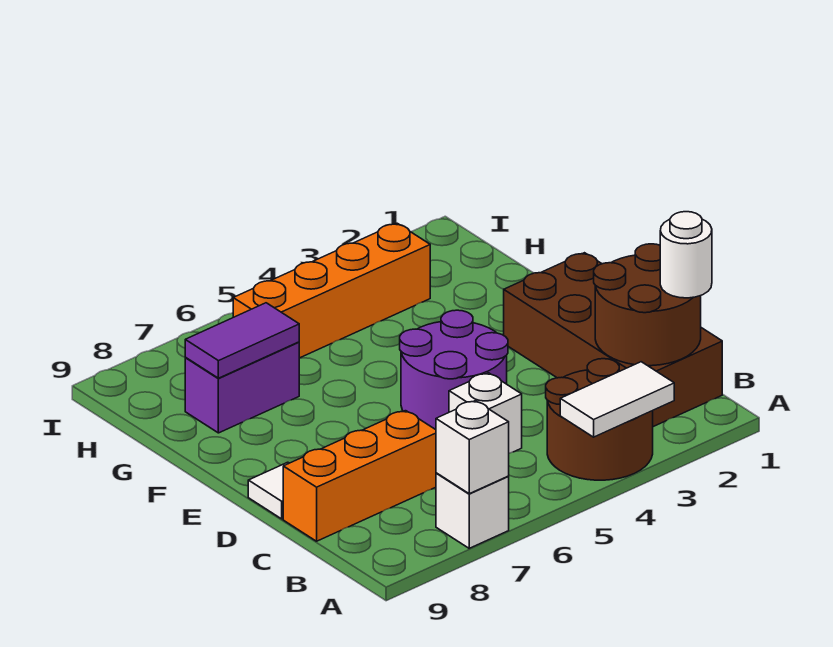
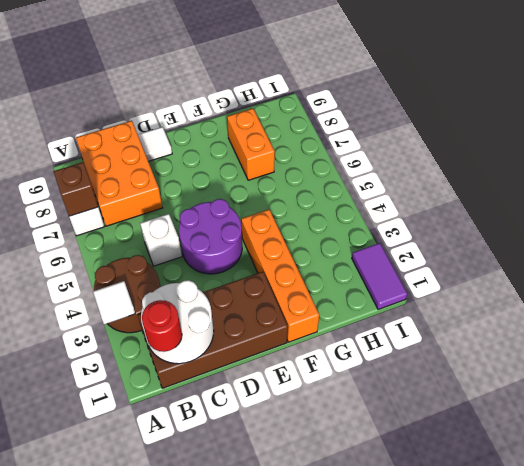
white 1x2 tile [560,362,674,437] -> white 1x1 tile [93,281,135,325]
white 1x1 brick [436,401,509,494] -> brown 1x1 brick [54,162,98,216]
brown 2x2 round brick [594,244,701,366] -> white 2x2 round brick [141,280,214,364]
white 1x1 round brick [660,212,712,298] -> red 1x1 round brick [142,300,182,352]
orange 1x3 brick [283,411,436,541] -> orange 2x3 brick [76,121,162,226]
purple 1x2 brick [185,342,299,433] -> orange 1x2 brick [227,109,275,180]
purple 1x2 tile [185,303,299,378] -> purple 1x2 tile moved to [352,243,407,309]
orange 1x4 brick [233,223,430,358] -> orange 1x4 brick moved to [241,209,319,342]

